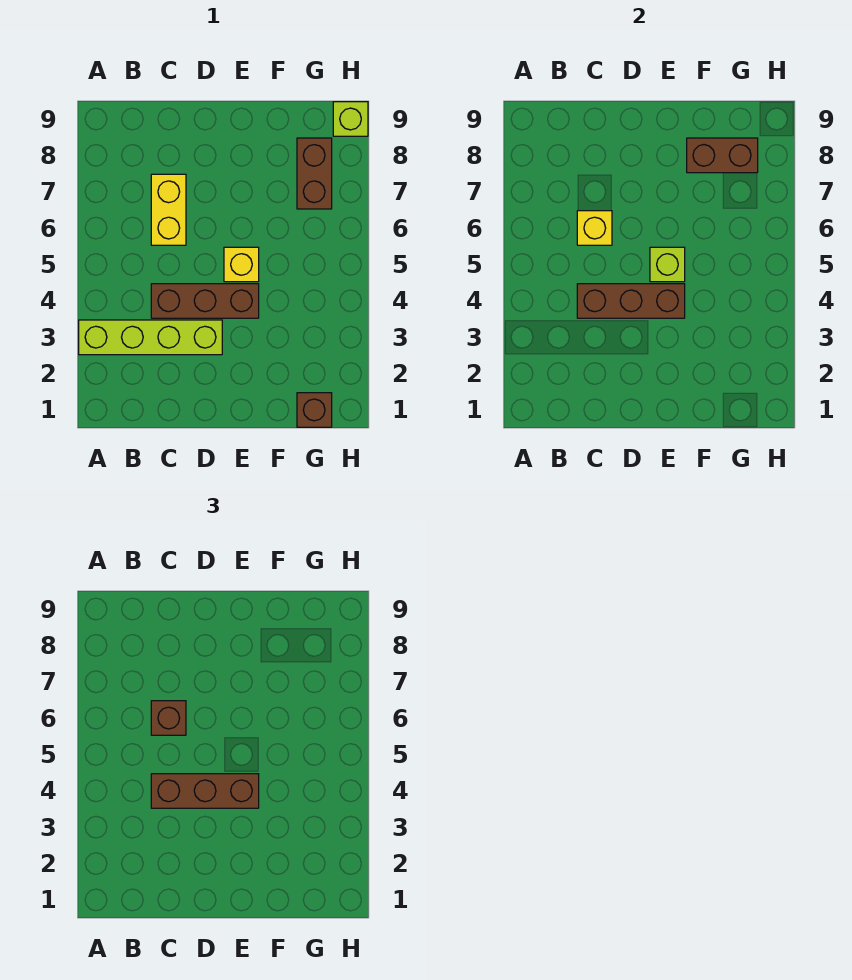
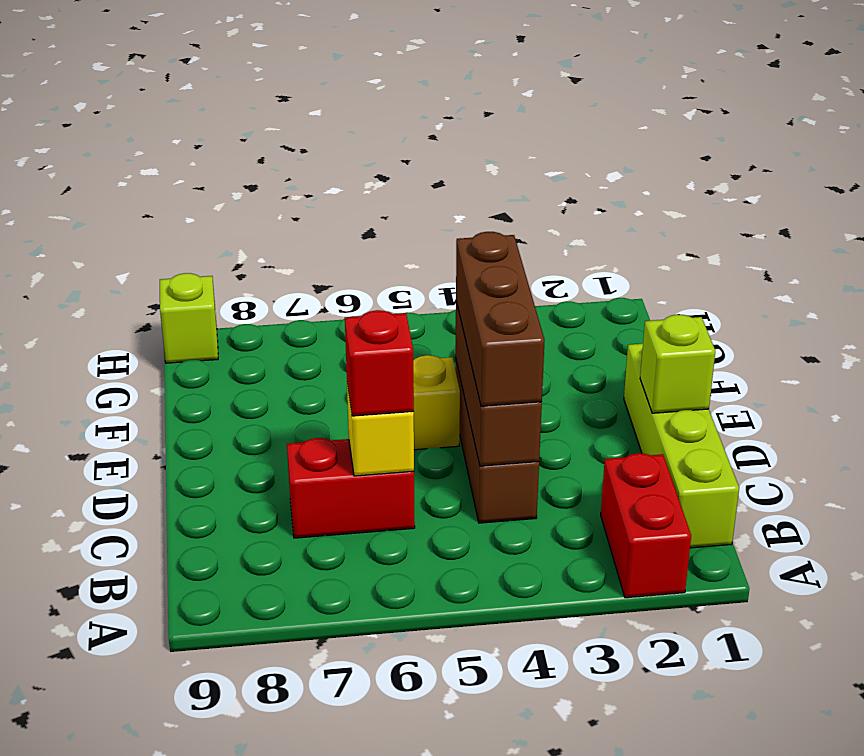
none -> red 1x2 brick [601,453,691,598]
lime 1x4 brick [79,320,222,355] -> lime 1x4 brick moved to [624,344,739,548]
yellow 1x2 brick [151,174,186,245] -> red 1x2 brick [287,438,415,538]
brown 1x1 brick [151,701,186,735] -> red 1x1 brick [345,310,414,416]
lime 1x1 brick [650,247,685,282] -> lime 1x1 brick moved to [640,315,715,413]
brown 1x2 brick [687,138,758,173] -> none
brown 1x1 brick [297,393,332,427] -> none
brown 1x2 brick [297,138,332,209] -> none

